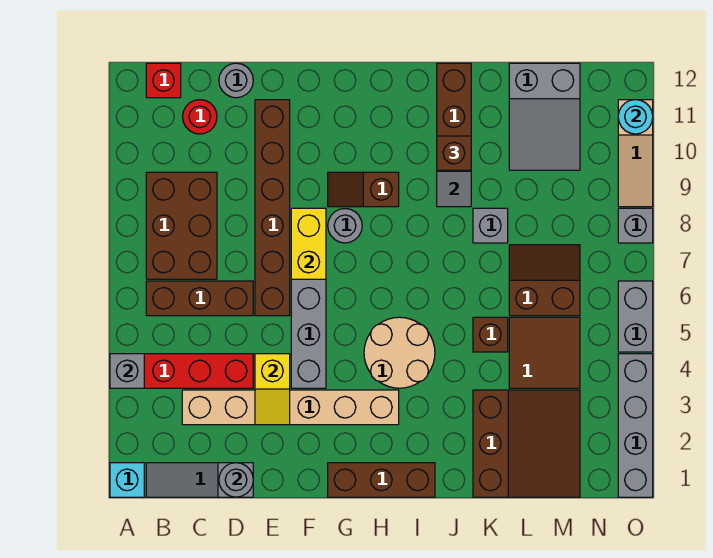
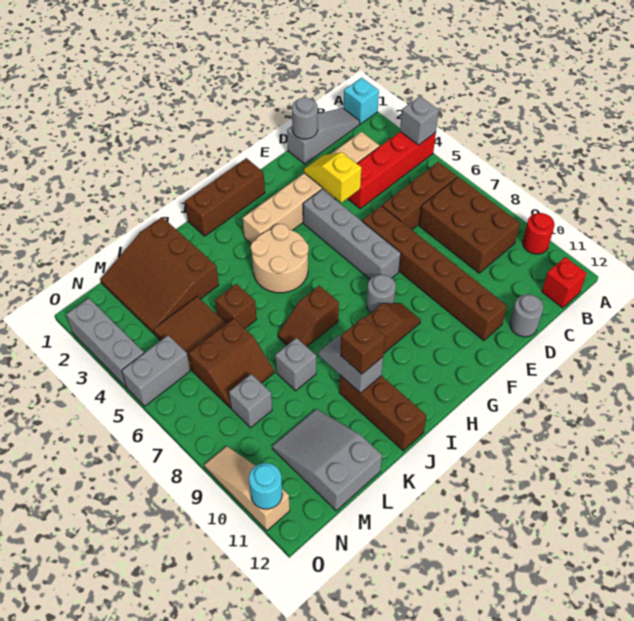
red 1x1 round brick [183,100,217,134] -> red 1x1 round brick moved to [523,213,555,254]
yellow 1x2 brick [291,208,326,279] -> none
none -> brown 1x2 slope [278,286,339,347]
grey 1x4 brick [618,354,653,497] -> grey 1x3 brick [66,298,144,387]
grey 1x2 brick [618,281,653,352] -> grey 1x2 brick turned to [122,335,190,406]
grey 1x1 brick [618,208,653,243] -> grey 1x1 brick moved to [229,374,272,428]

